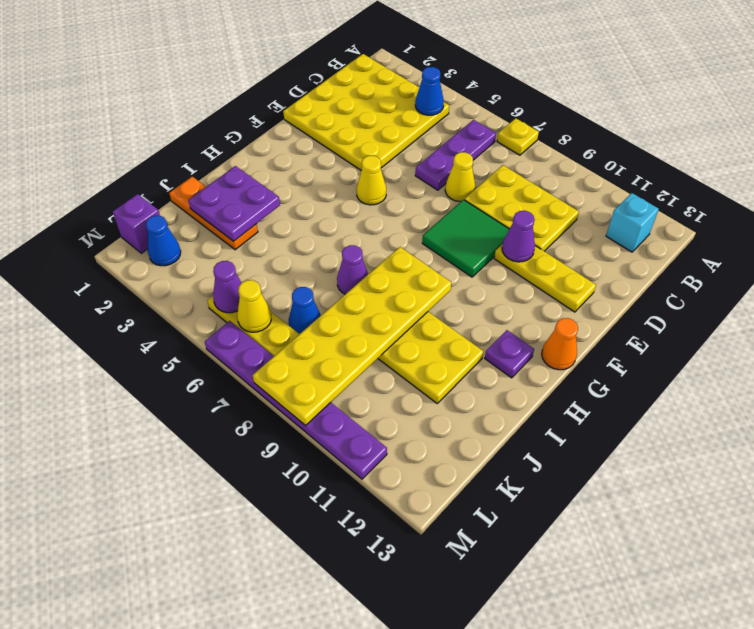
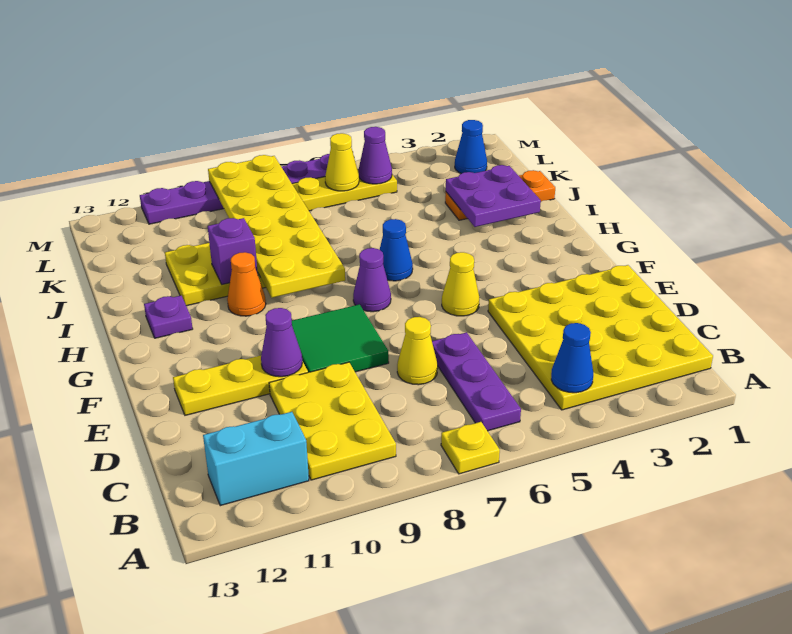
cyan 1x1 brick [606,193,659,252] -> cyan 1x2 brick [203,412,309,506]
yellow 2x3 plate [464,165,579,251] -> yellow 2x3 plate turned to [269,362,396,480]
orange 1x1 cone [542,318,578,370] -> orange 1x1 cone moved to [227,252,266,316]
purple 1x1 cone [337,245,368,294] -> purple 1x1 cone moved to [353,248,391,312]
blue 1x1 cone [289,287,321,334] -> blue 1x1 cone moved to [380,219,413,281]
purple 1x1 brick [113,194,160,253] -> purple 1x1 brick moved to [208,218,258,284]

